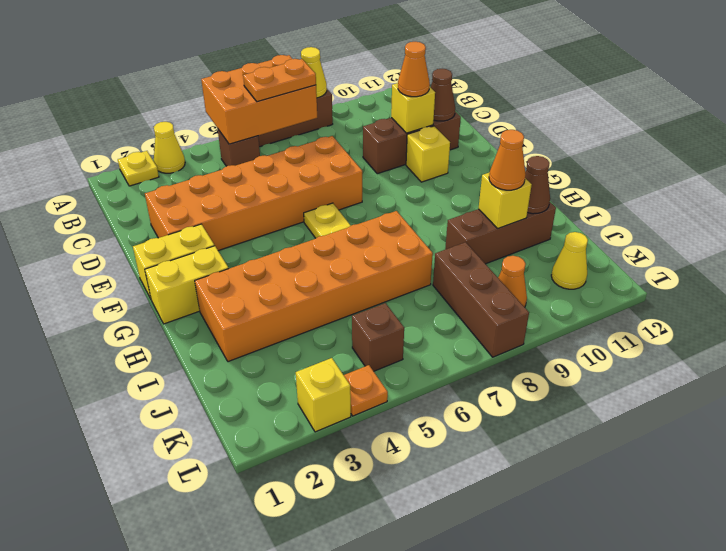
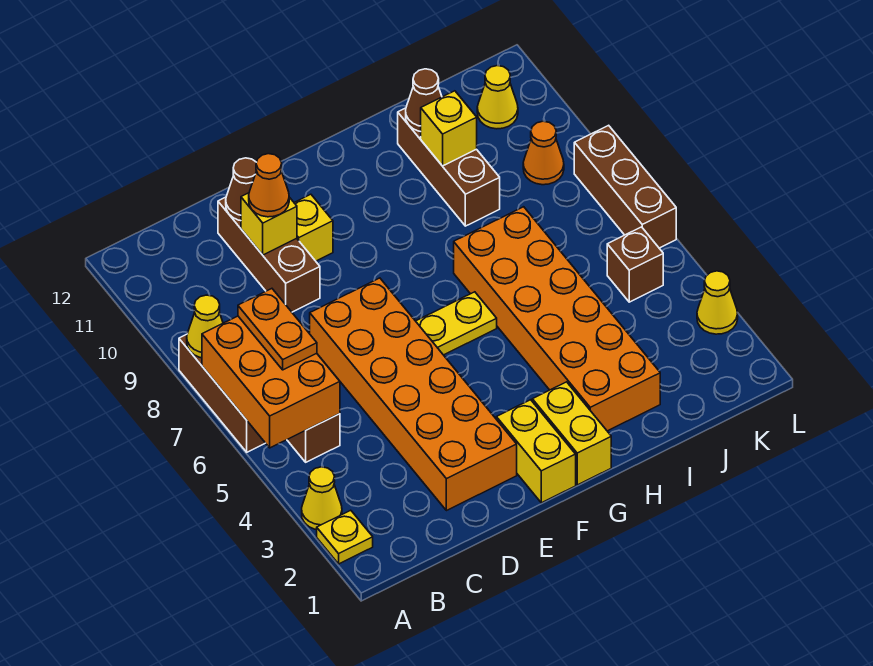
orange 1x1 cone [489,130,526,190] -> none
brown 1x3 brick [433,242,529,357] -> brown 1x3 brick turned to [574,125,676,248]
yellow 1x1 brick [296,358,351,432] -> yellow 1x1 cone [697,271,738,334]
orange 1x1 plate [344,365,388,416] -> none

